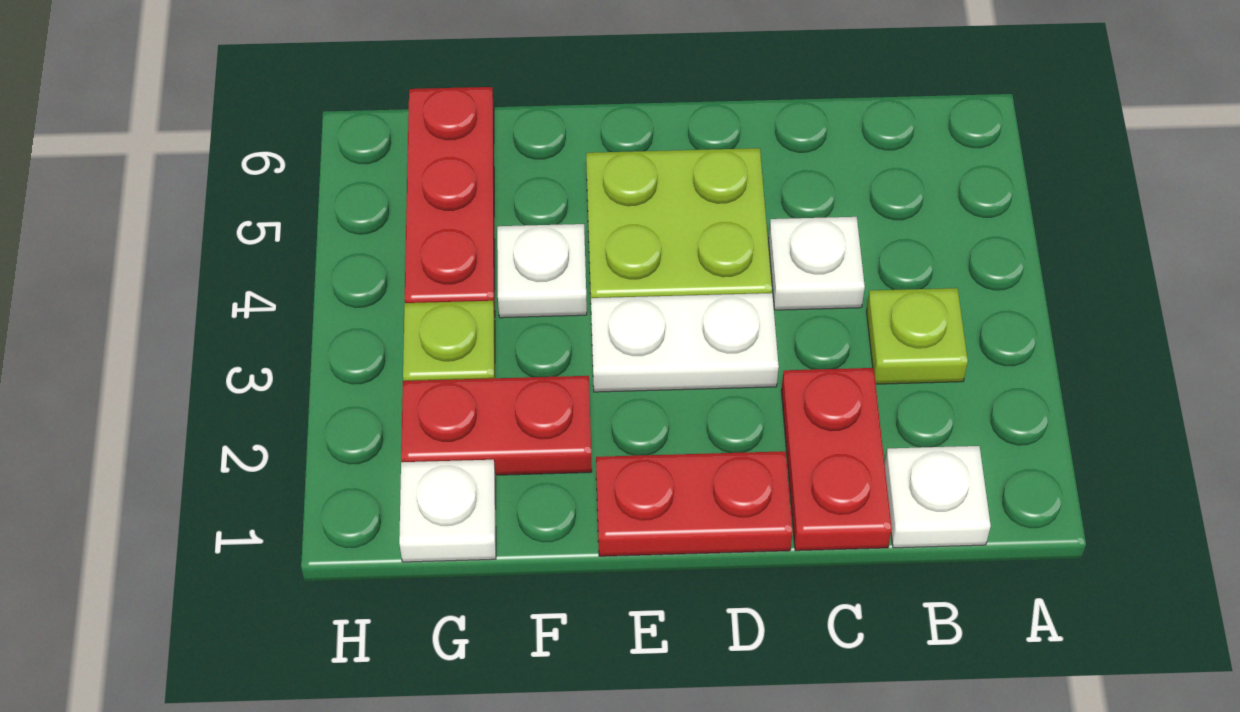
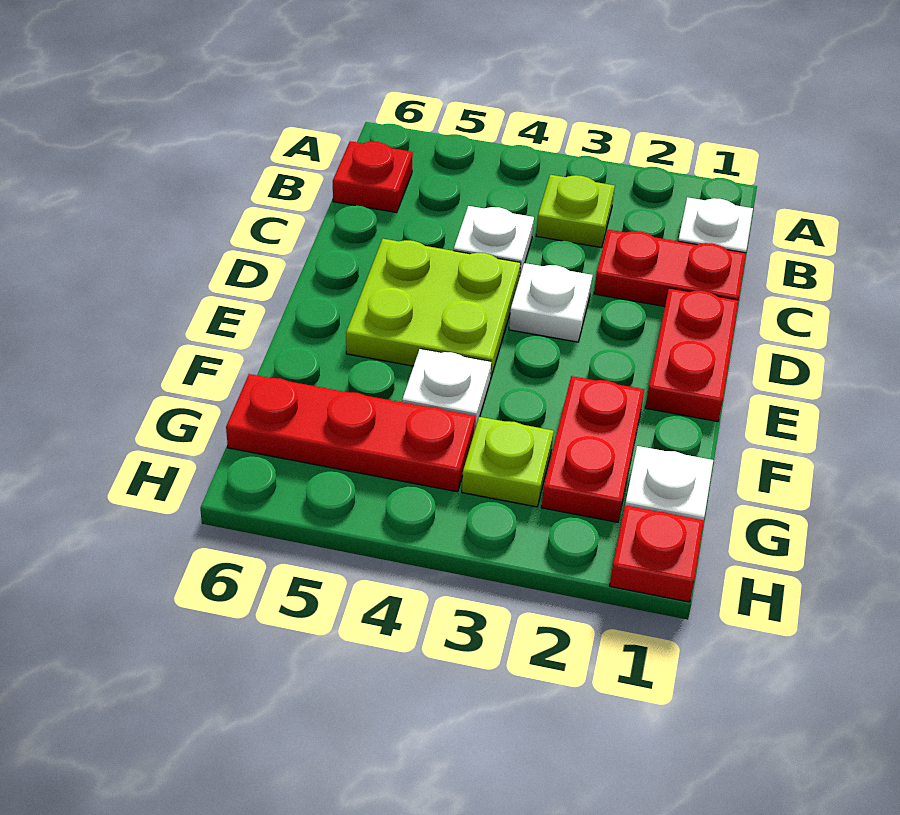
none -> red 1x1 plate [333,141,413,212]
white 1x2 plate [591,293,779,392] -> white 1x1 plate [509,263,592,342]
none -> red 1x1 plate [610,505,704,602]

